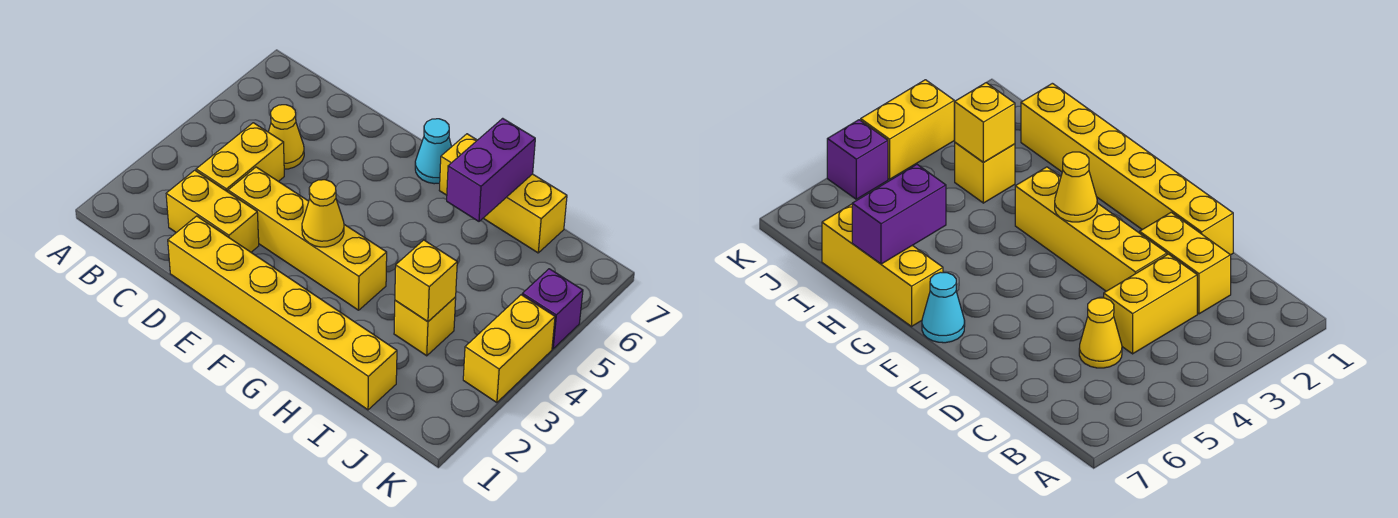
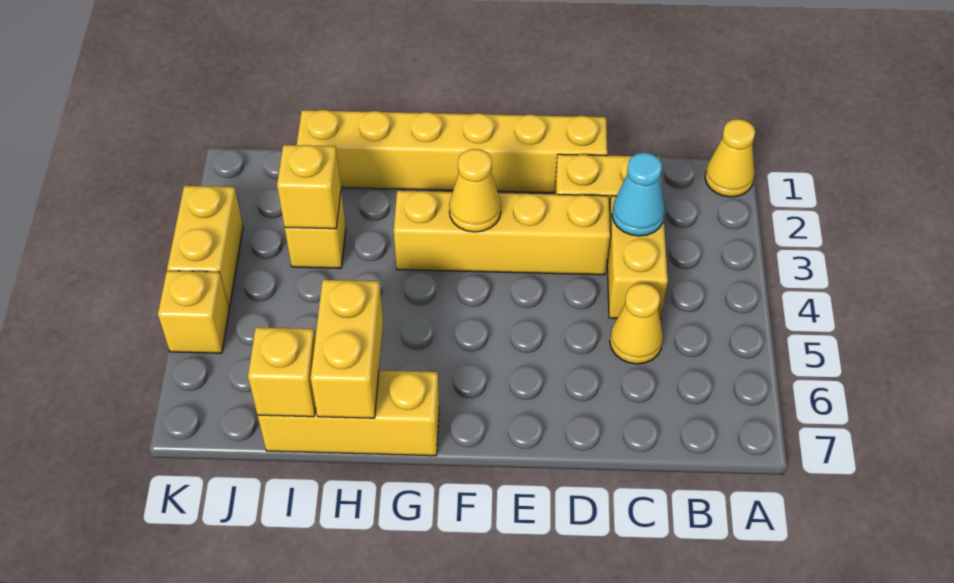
none -> yellow 1x1 cone [705,119,755,197]
cyan 1x1 cone [415,119,452,184] -> cyan 1x1 cone moved to [612,153,665,236]
purple 1x2 brick [447,118,535,221] -> yellow 1x2 brick [311,280,383,418]
none -> yellow 1x1 brick [248,327,316,417]
purple 1x1 brick [522,269,583,349] -> yellow 1x1 brick [158,271,229,353]

